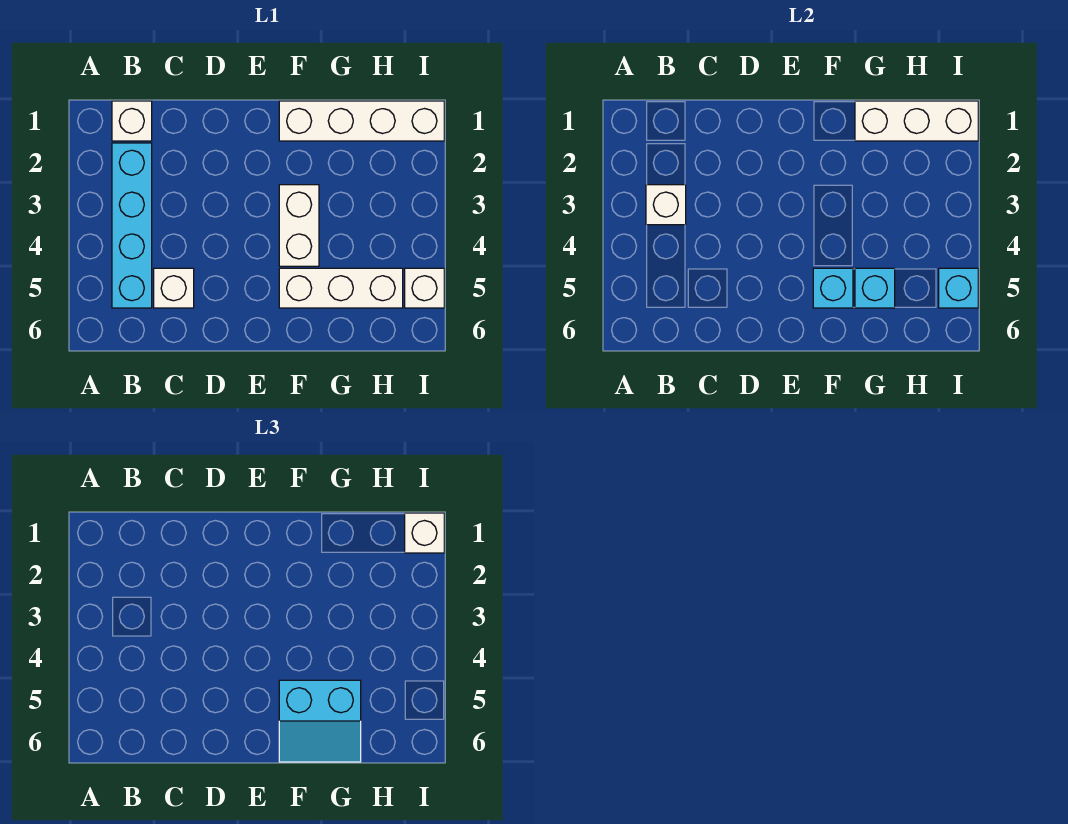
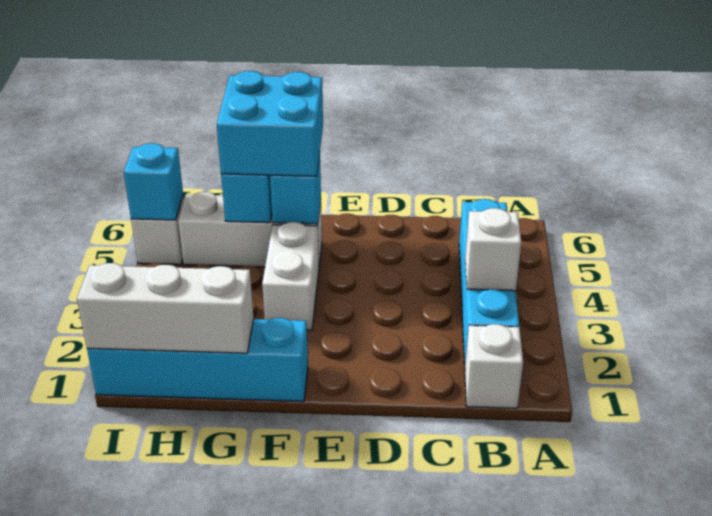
white 1x1 brick [154,268,194,308] -> none
white 1x4 brick [279,101,444,141] -> cyan 1x4 brick [87,318,308,402]
cyan 2x2 slope [279,680,361,762] -> cyan 2x2 brick [217,71,323,176]
white 1x1 brick [405,513,444,553] -> none

